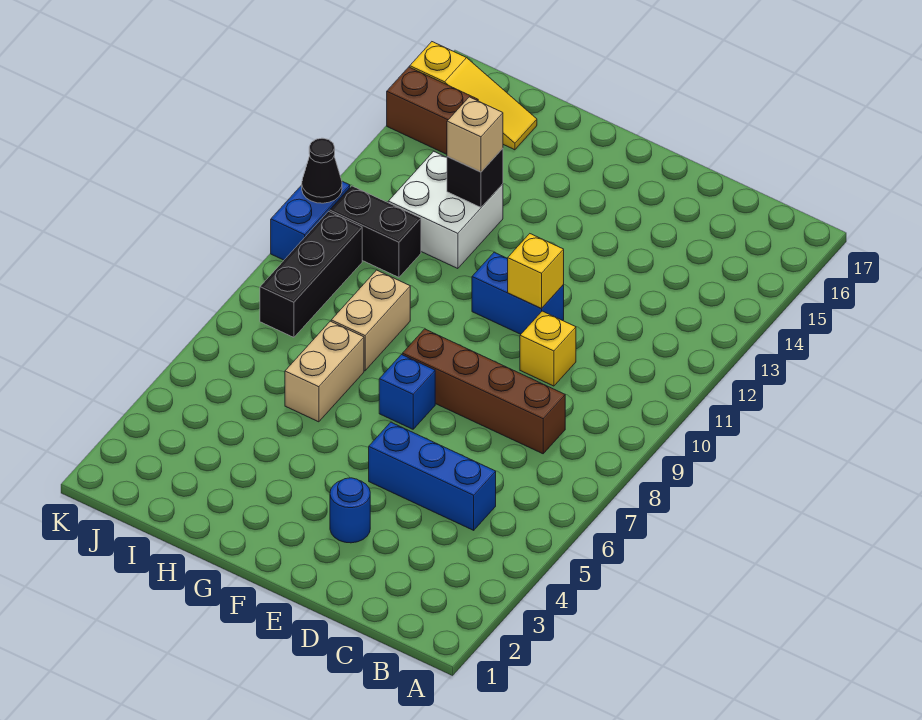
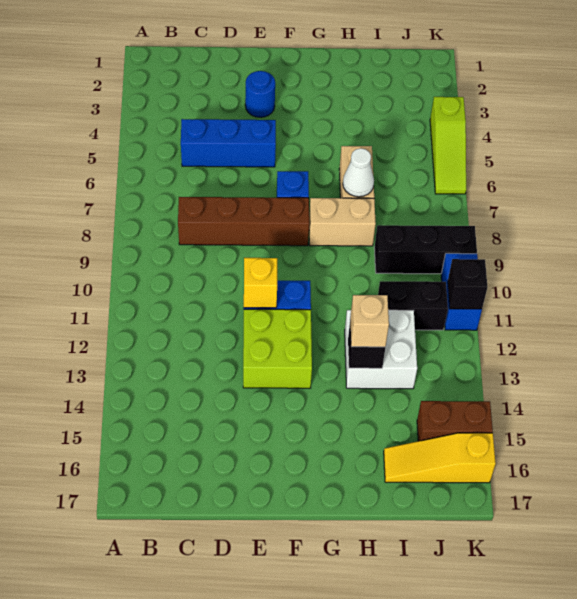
yellow 1x1 brick [520,311,576,386] -> none
none -> lime 2x2 brick [243,309,312,388]
none -> white 1x1 cone [343,148,374,197]
tan 1x2 brick [331,270,410,371] -> tan 1x2 brick turned to [309,198,376,246]
black 1x3 brick [260,211,362,337] -> black 1x3 brick turned to [374,225,477,274]
none -> lime 1x3 slope [430,97,466,194]
black 1x1 cone [302,138,342,203] -> black 1x1 brick [448,259,488,309]

